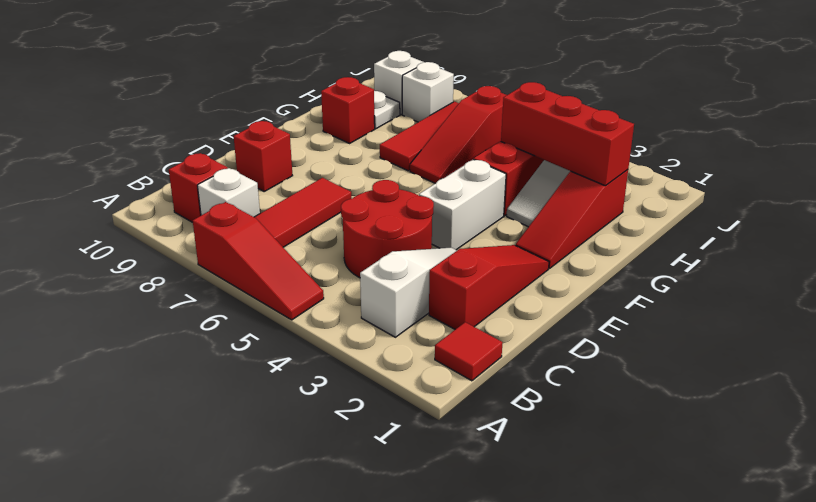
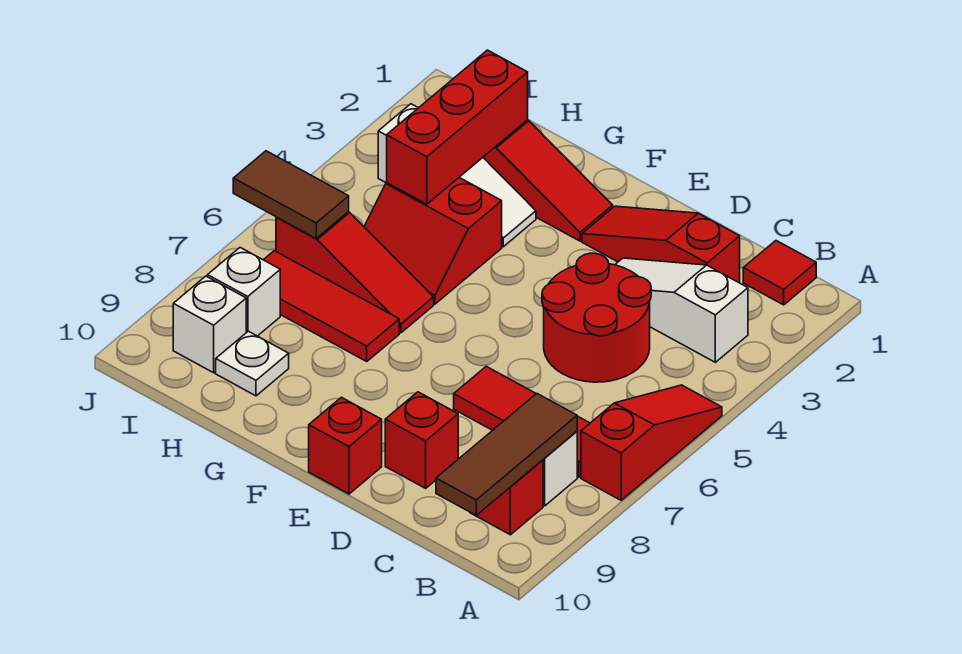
none -> brown 1x3 tile [436,394,577,515]
white 1x2 brick [419,160,506,250] -> none
red 1x1 brick [321,77,375,143] -> red 1x1 brick moved to [309,397,382,494]
none -> brown 1x2 tile [233,151,349,238]

